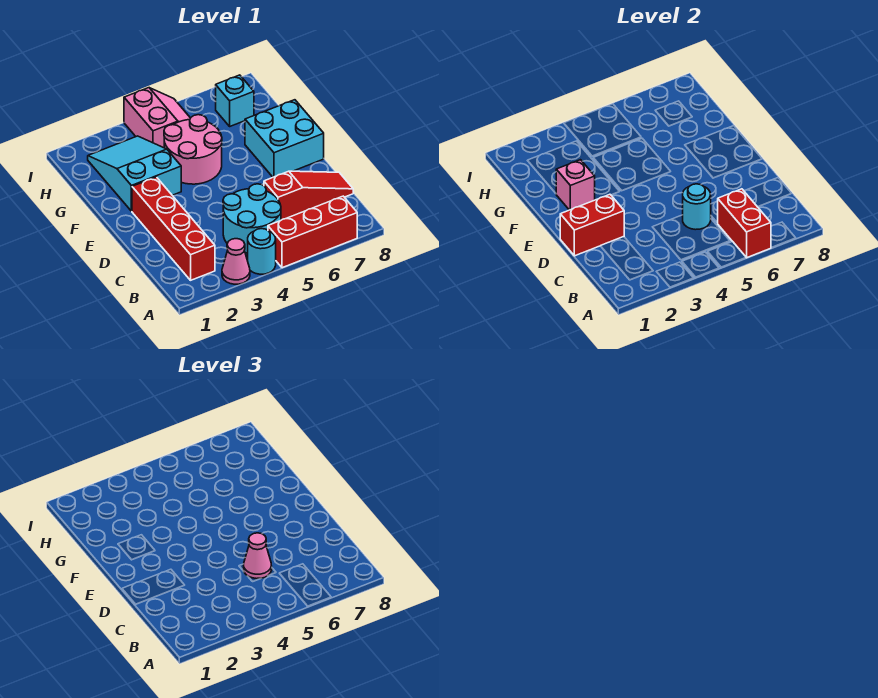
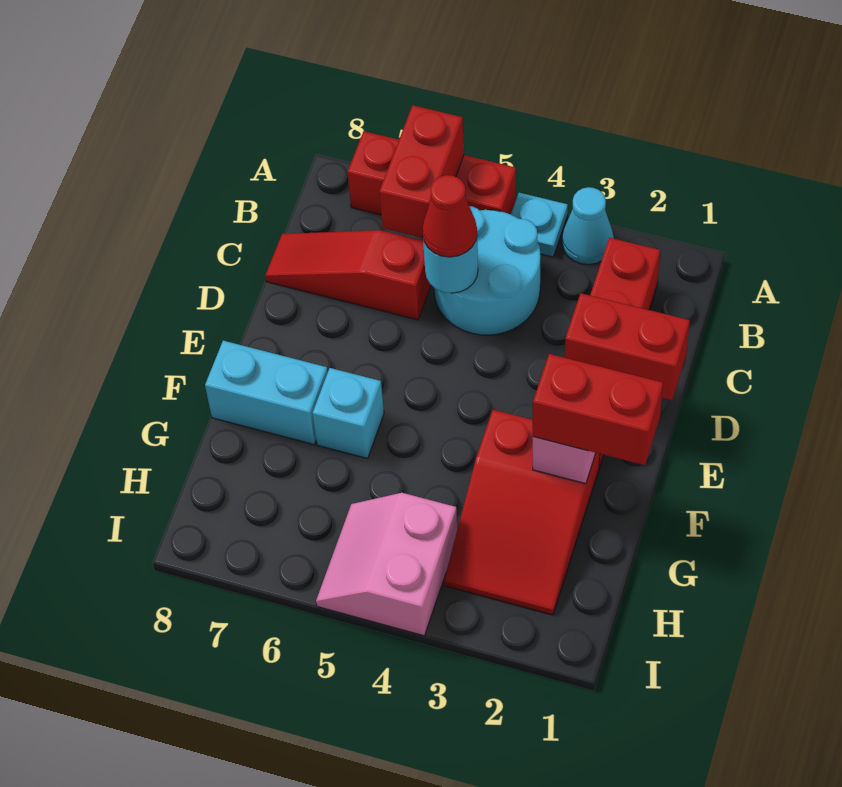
pink 1x1 cone [222,239,250,284] -> cyan 1x1 cone [562,187,614,265]
cyan 1x1 round brick [248,229,276,274] -> cyan 1x1 plate [511,193,568,257]
pink 1x1 cone [244,533,272,579] -> red 1x1 cone [423,175,477,257]
cyan 2x2 brick [245,100,324,177] -> cyan 1x2 brick [205,341,328,444]
none -> red 1x2 brick [533,354,663,465]
cyan 2x3 slope [88,136,181,211] -> red 2x3 slope [444,410,600,615]
pink 2x2 round brick [164,115,222,184] -> none
cyan 1x1 brick [216,75,254,126] -> cyan 1x1 brick moved to [312,368,384,458]

